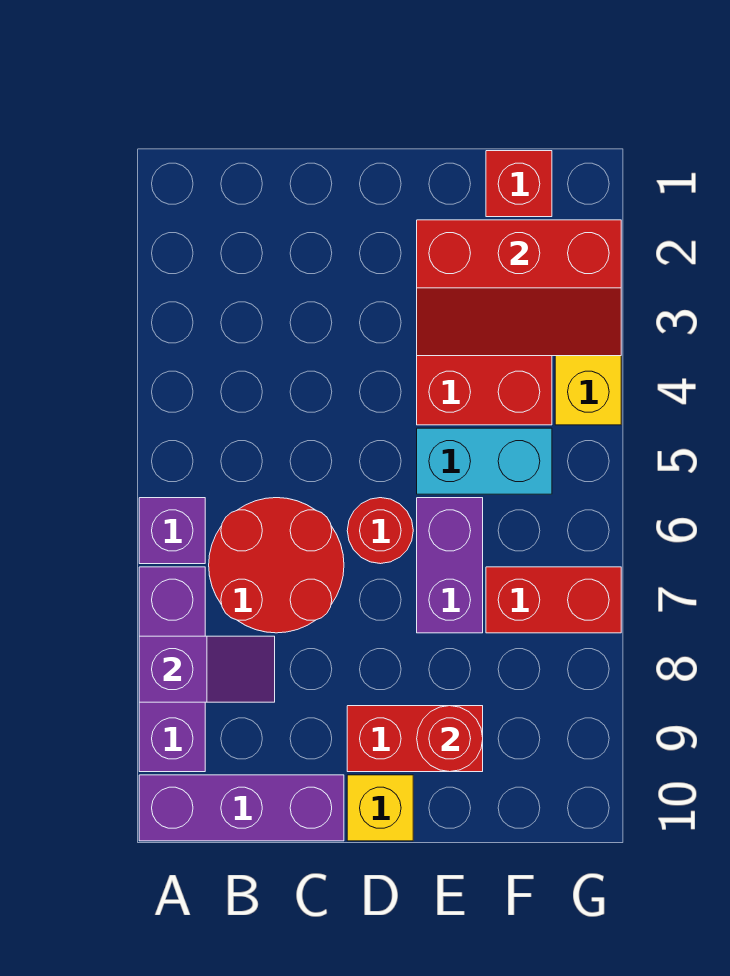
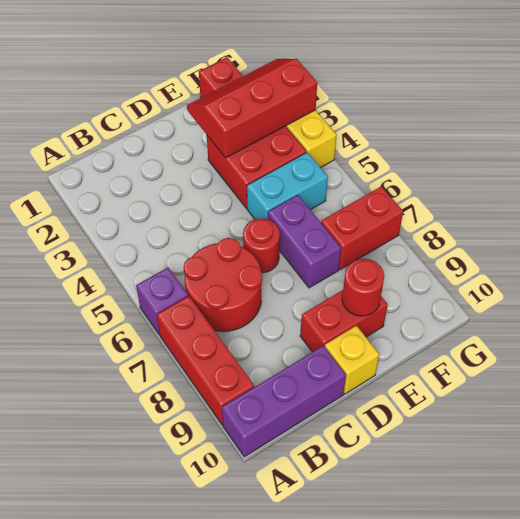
purple 1x3 brick [139,567,205,772] -> red 1x3 brick [157,296,254,425]
purple 1x2 slope [139,636,275,702] -> none
red 2x3 slope [417,220,621,356] -> red 2x3 slope turned to [187,59,317,158]

